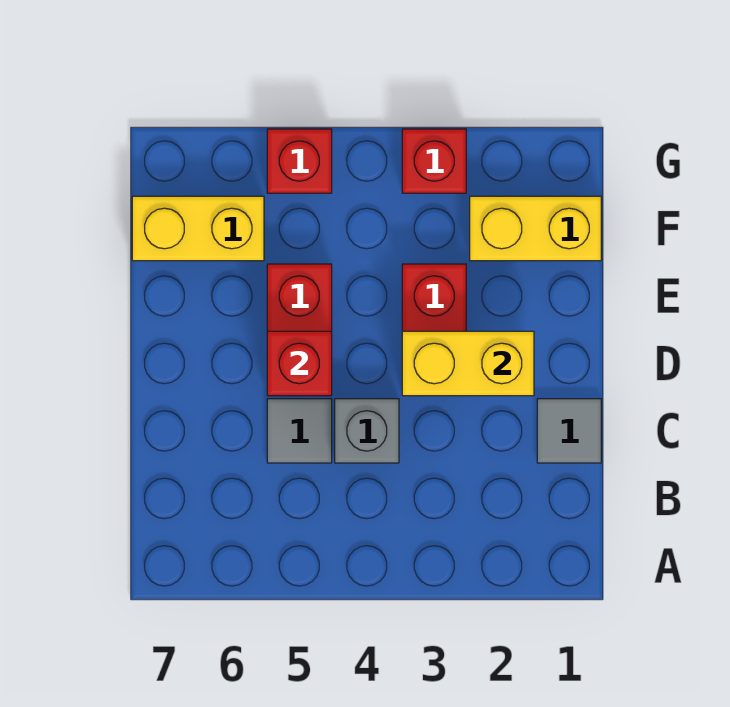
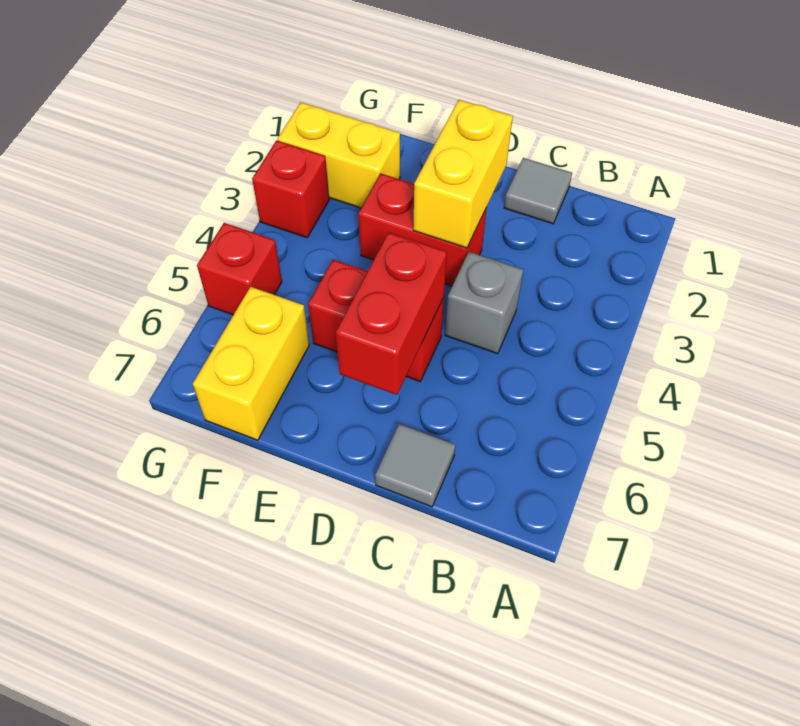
grey 1x1 tile [267,399,332,463] -> grey 1x1 tile moved to [375,424,455,507]
red 1x1 brick [267,331,332,396] -> red 1x2 brick [335,232,447,395]
yellow 1x2 brick [470,196,601,261] -> yellow 1x2 brick turned to [278,103,400,208]

